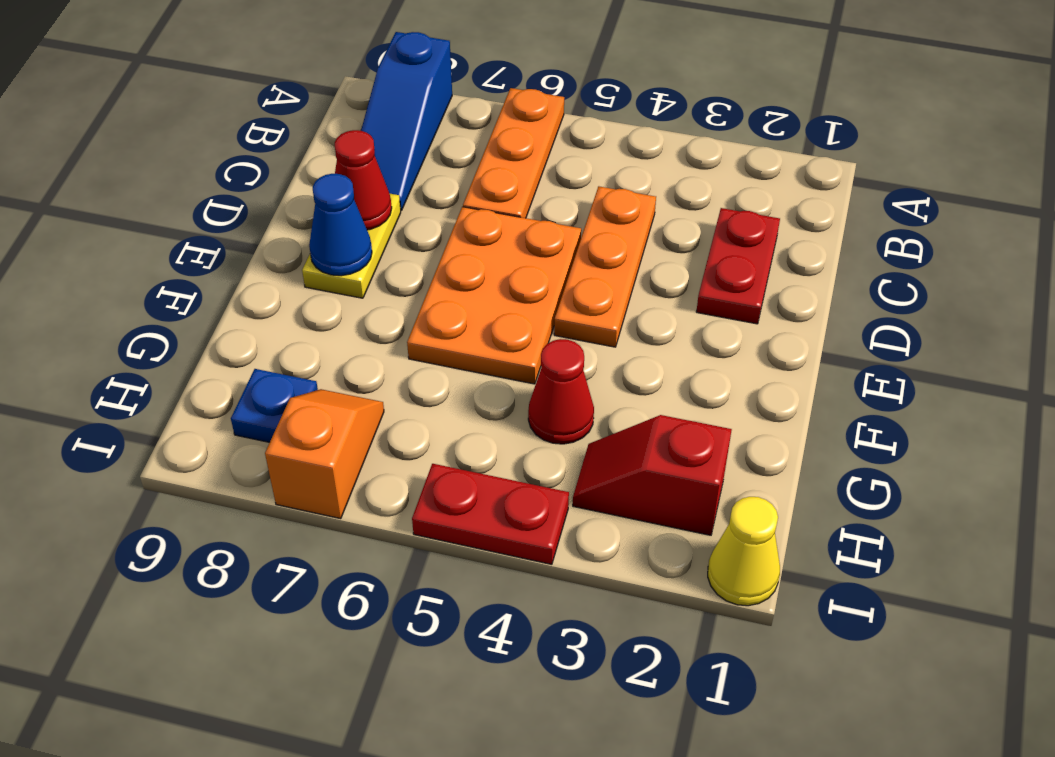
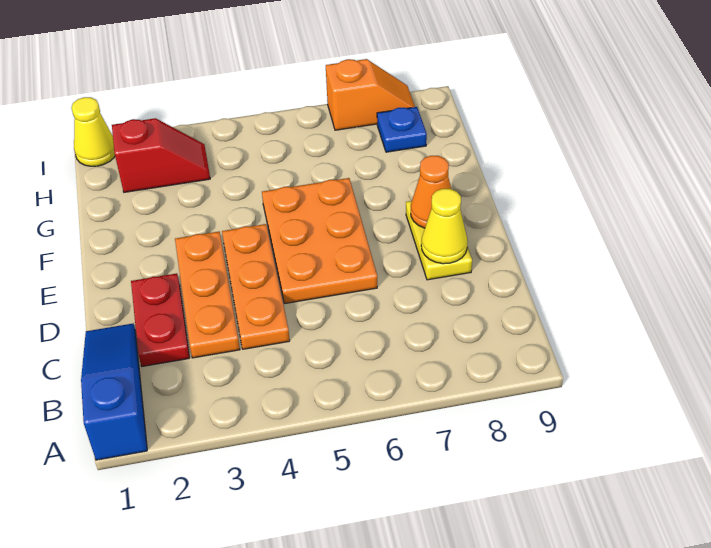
orange 1x3 plate [463,88,564,218] -> orange 1x3 plate moved to [175,232,240,358]
blue 1x3 slope [361,32,452,211] -> blue 1x3 slope moved to [81,324,147,460]
red 1x1 cone [335,130,392,230] -> yellow 1x1 cone [421,189,468,264]
blue 1x1 cone [309,174,372,276] -> orange 1x1 cone [411,156,451,228]
red 1x1 cone [528,339,594,444] -> none
orange 1x2 slope [265,389,384,519] -> orange 1x2 slope turned to [326,59,415,130]
red 1x2 plate [412,464,569,564] -> none

